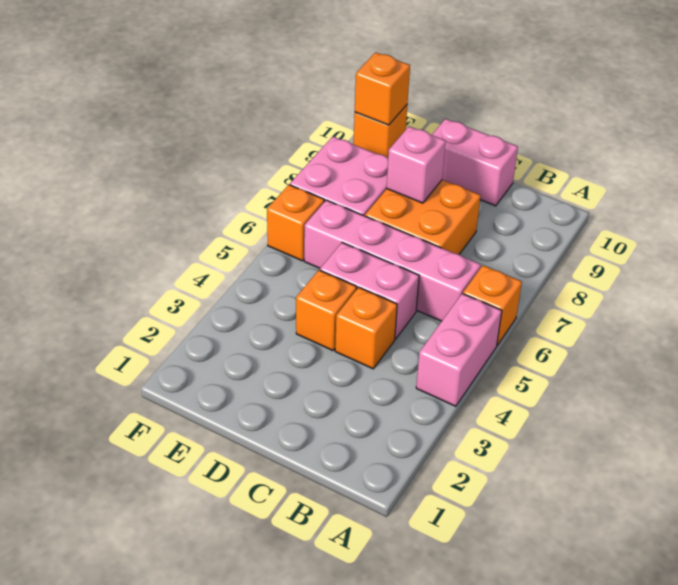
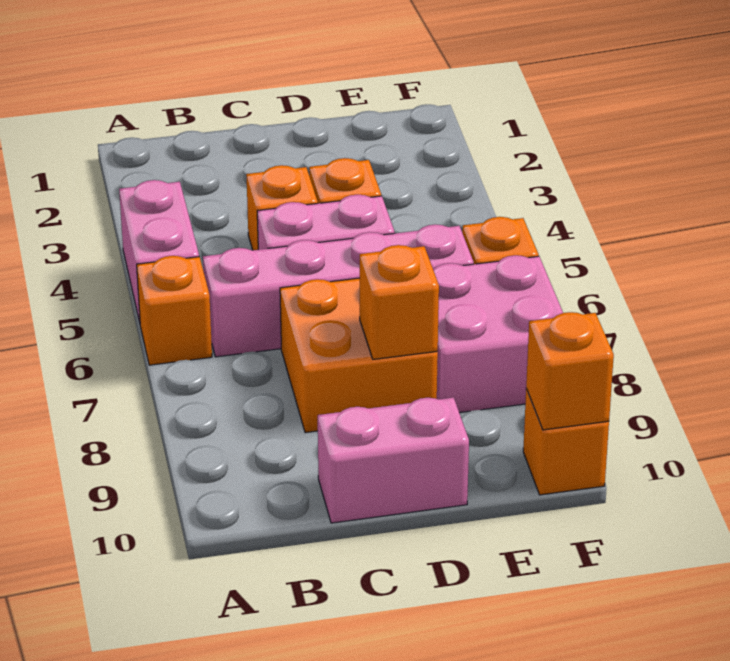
pink 1x1 brick [387,126,446,203] -> orange 1x1 brick [360,245,439,359]

